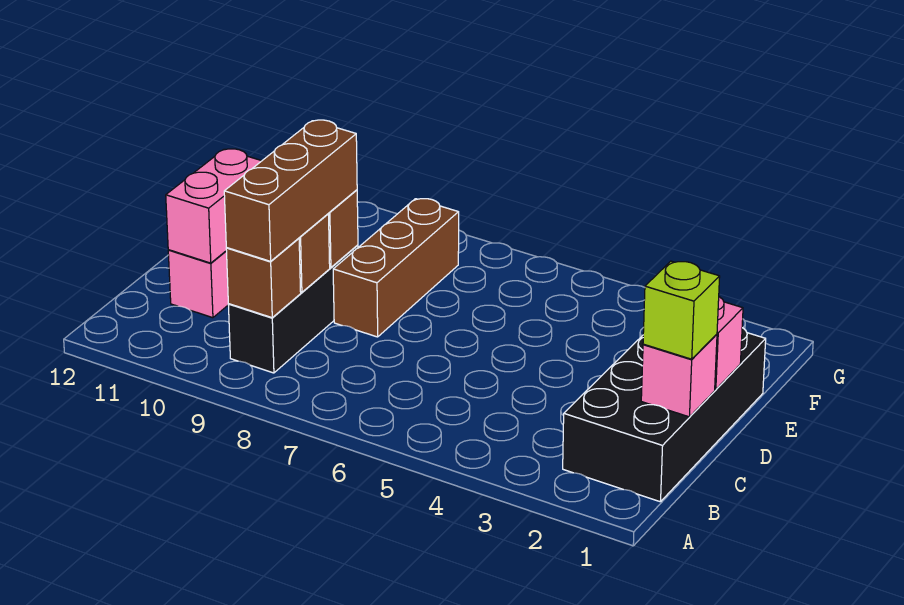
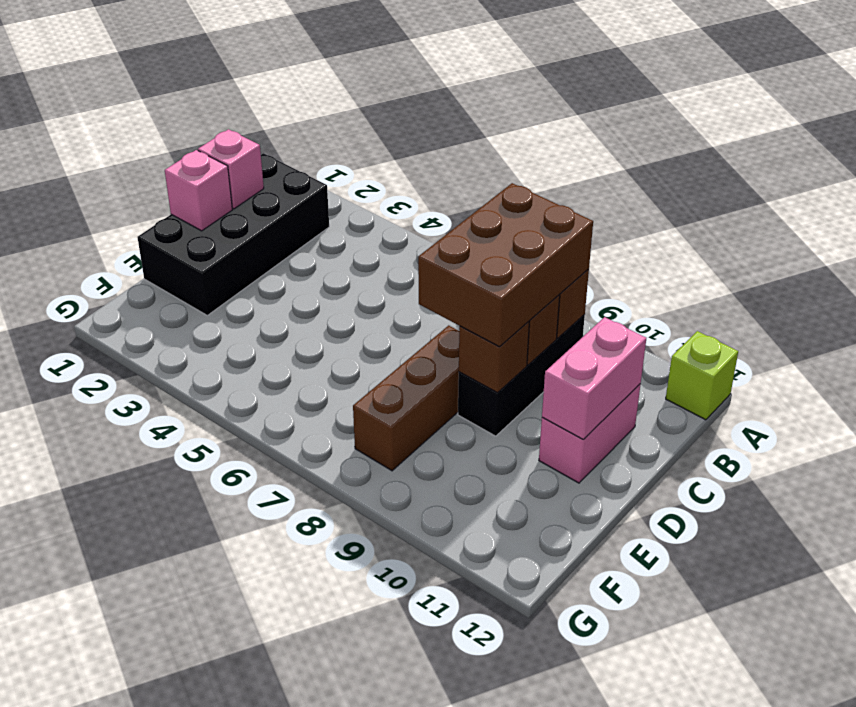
brown 1x3 brick [224,120,357,261] -> brown 2x3 brick [418,183,593,347]
lime 1x1 brick [643,261,720,359] -> lime 1x1 brick moved to [666,331,738,420]

